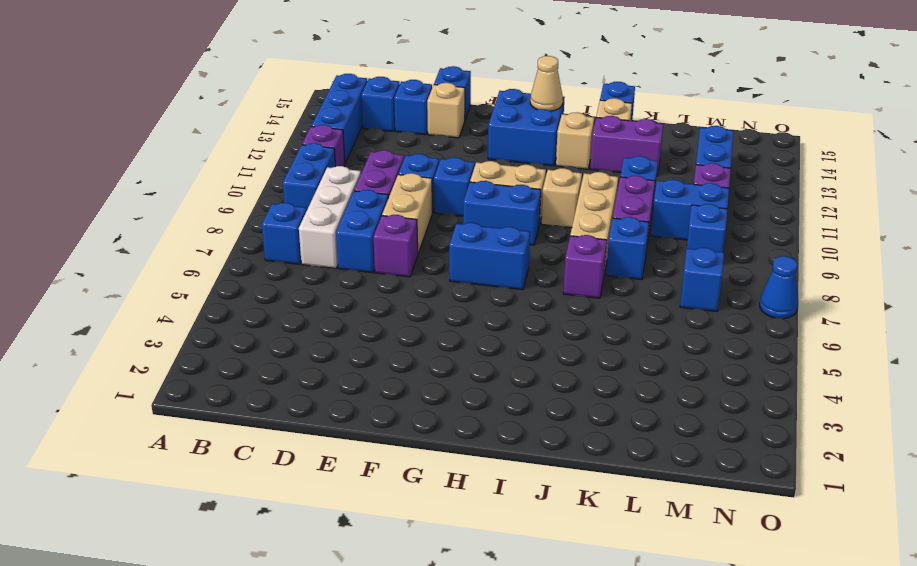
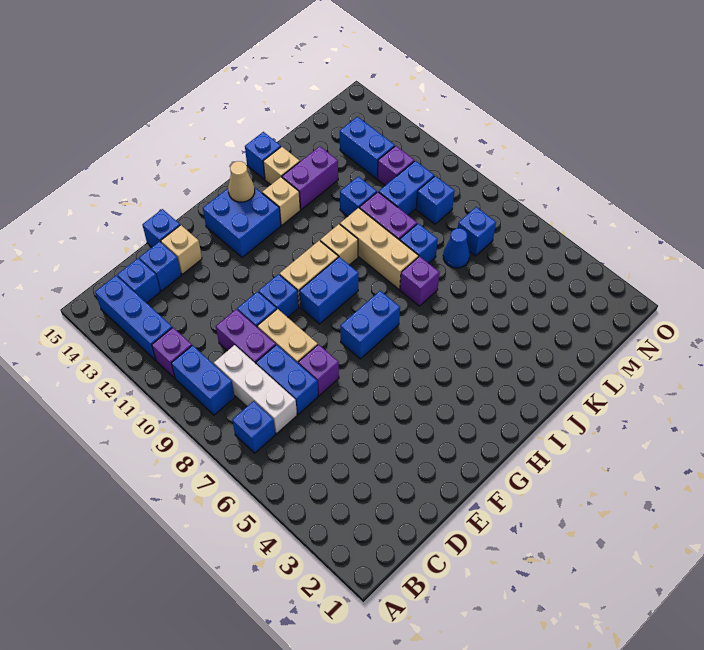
blue 1x1 cone [760,256,798,319] -> blue 1x1 cone moved to [443,228,470,268]

